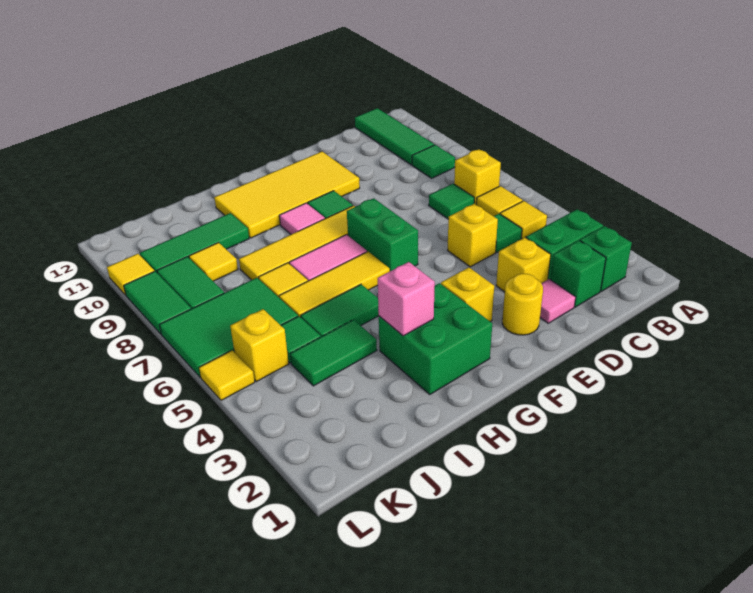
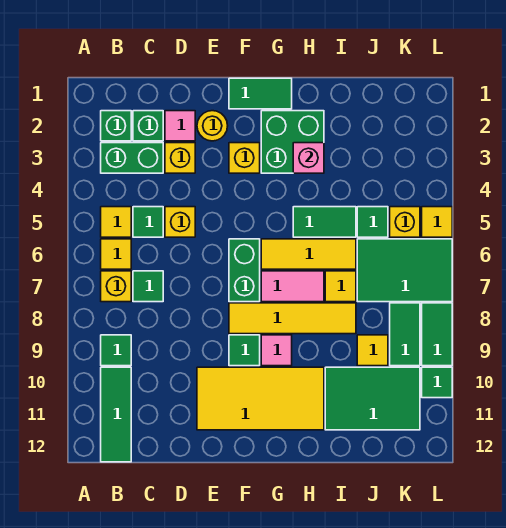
green 1x2 tile [290,320,377,386] -> green 1x2 tile moved to [229,78,292,109]
green 1x3 tile [140,213,249,272] -> green 2x3 tile [325,367,420,430]
yellow 1x1 tile [107,254,154,295] -> green 1x1 tile [422,367,452,398]

